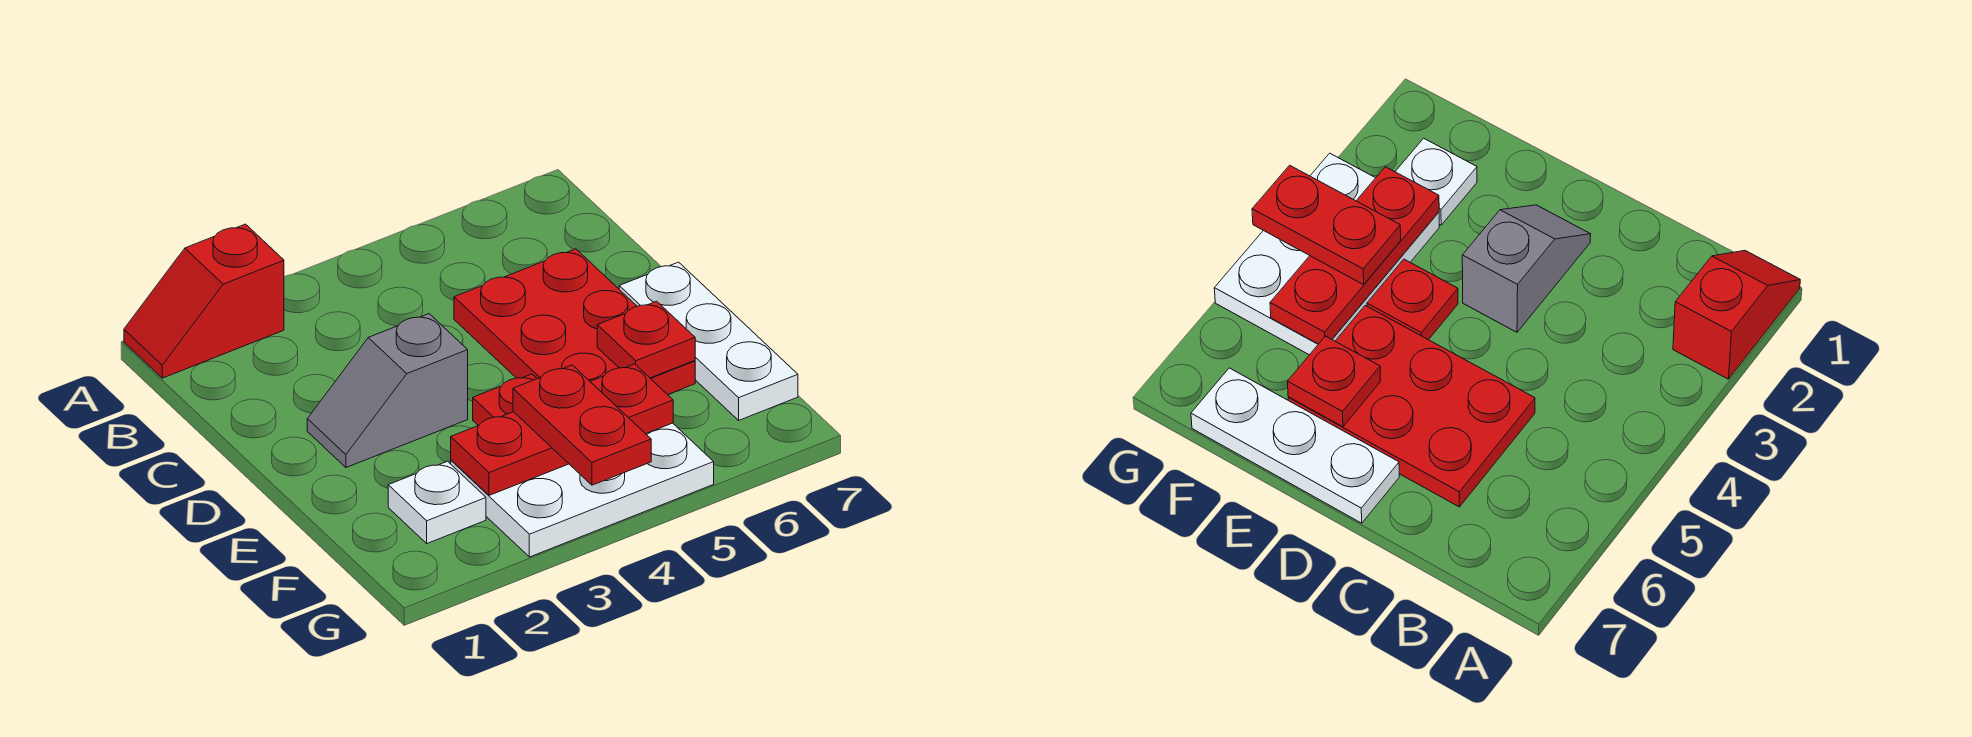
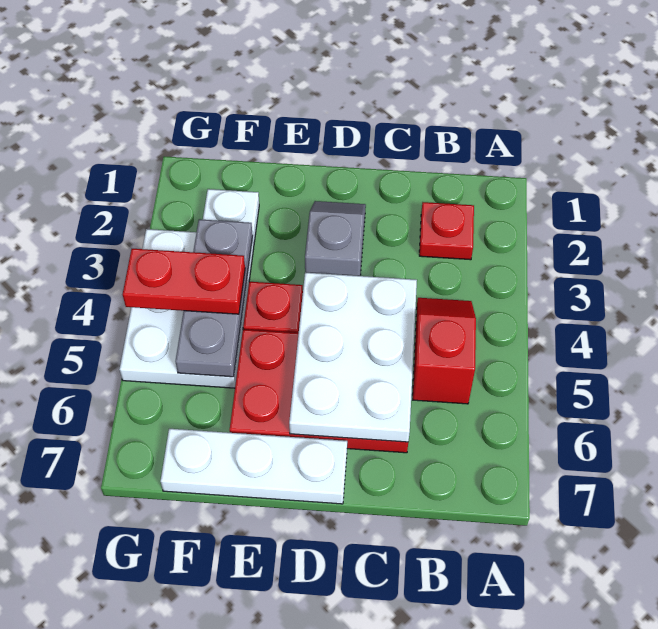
red 1x2 slope [124,224,284,378] -> red 1x2 slope moved to [413,298,476,404]
none -> white 2x3 plate [289,273,417,442]
red 1x1 plate [597,301,695,378] -> red 1x1 plate moved to [419,202,474,260]
red 1x3 plate [451,364,673,495] -> grey 1x3 plate [175,219,253,377]

